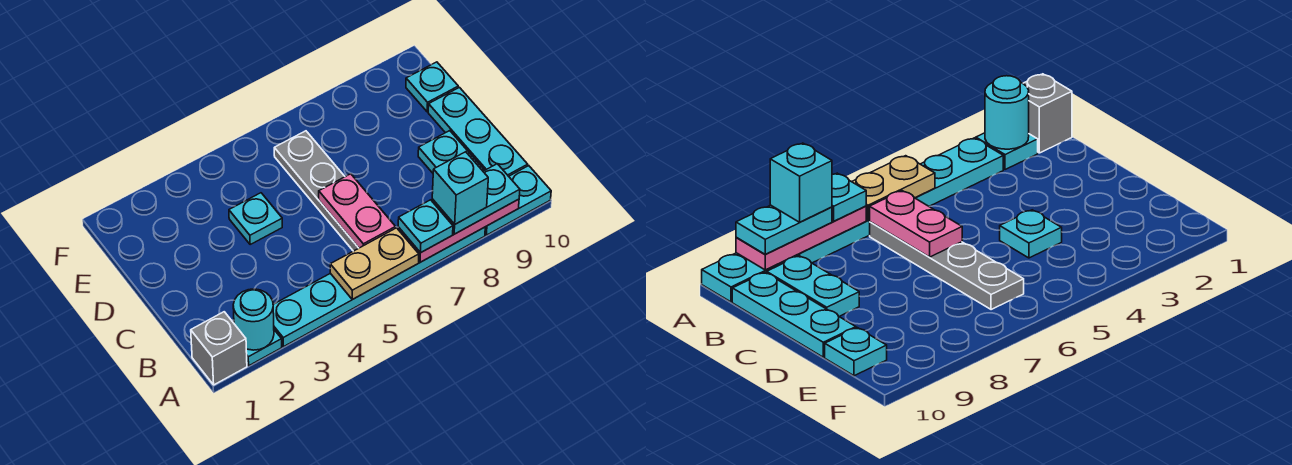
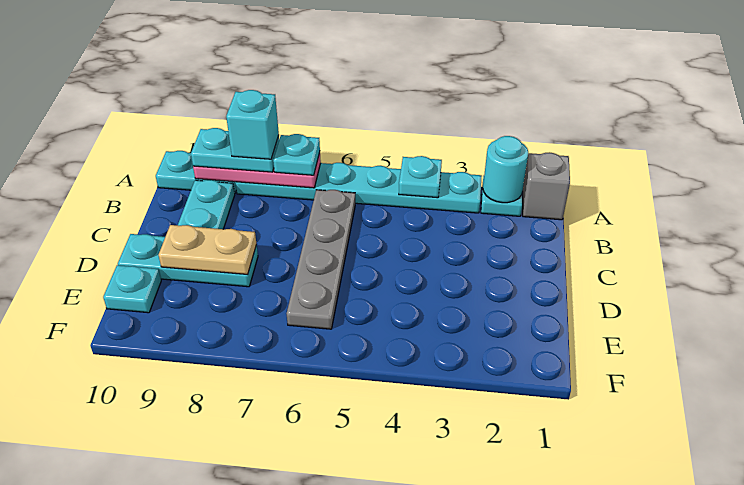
tan 1x2 plate [330,228,419,299] -> tan 1x2 plate moved to [159,225,257,274]
pink 1x2 plate [319,174,396,248] -> none
cyan 1x3 plate [428,87,528,176] -> cyan 1x3 plate turned to [118,234,258,287]
cyan 1x1 plate [229,193,282,244] -> cyan 1x1 plate moved to [399,156,442,198]

